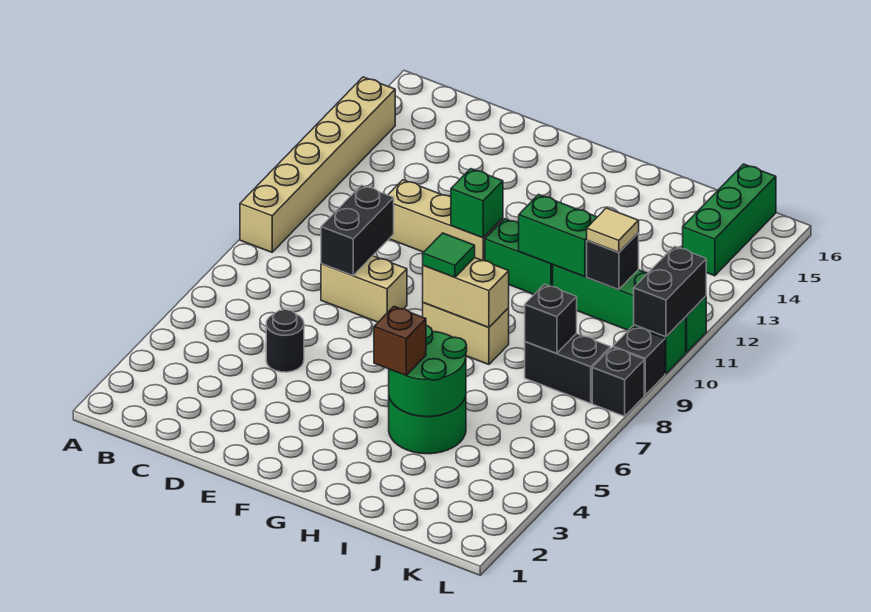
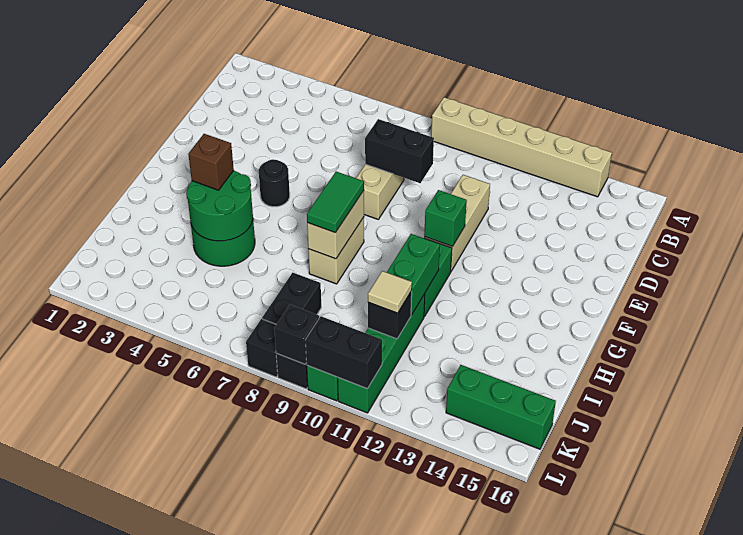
black 1x1 round brick [266,310,304,372] -> black 1x1 round brick moved to [259,159,290,207]
green 1x1 tile [423,233,475,277] -> green 1x2 tile [307,172,364,233]
black 1x1 brick [525,284,577,353] -> black 1x1 brick moved to [274,305,319,364]

